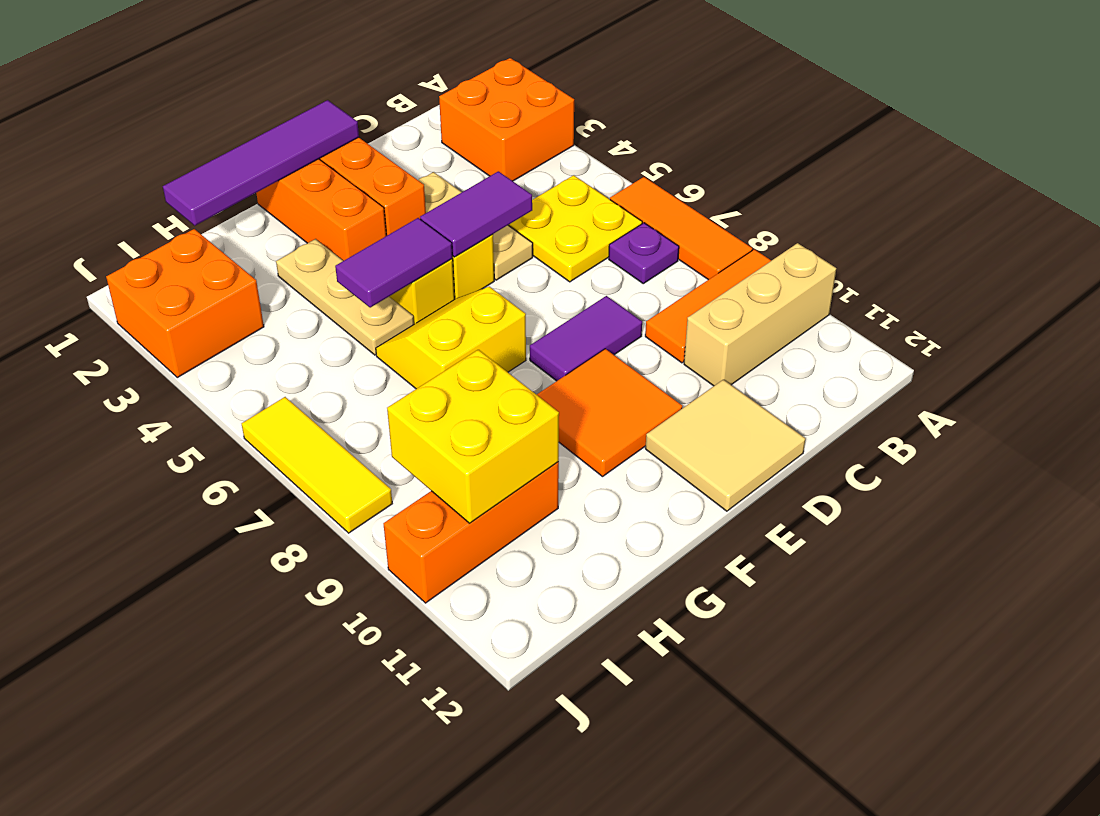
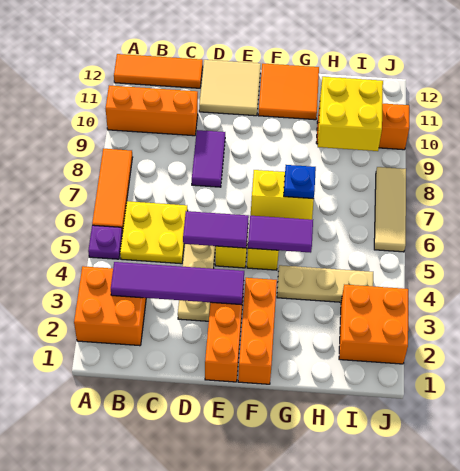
orange 1x3 tile [645,249,771,363] -> orange 1x3 tile moved to [114,54,203,88]
tan 1x3 brick [684,243,836,386] -> orange 1x3 brick [106,85,198,136]
purple 1x1 plate [609,223,679,284] -> purple 1x1 plate moved to [88,225,123,259]
purple 1x2 tile [530,296,642,381] -> purple 1x2 tile turned to [192,130,225,187]
purple 1x4 tile [163,100,359,226] -> purple 1x4 tile moved to [111,262,244,305]
orange 2x2 tile [537,349,682,477] -> orange 2x2 tile moved to [258,64,319,120]
tan 1x3 plate [276,239,414,355] -> tan 1x3 plate turned to [277,265,373,302]
none -> blue 1x1 plate [284,165,316,199]
yellow 1x3 tile [242,397,392,533] -> tan 1x3 tile [374,167,406,252]

